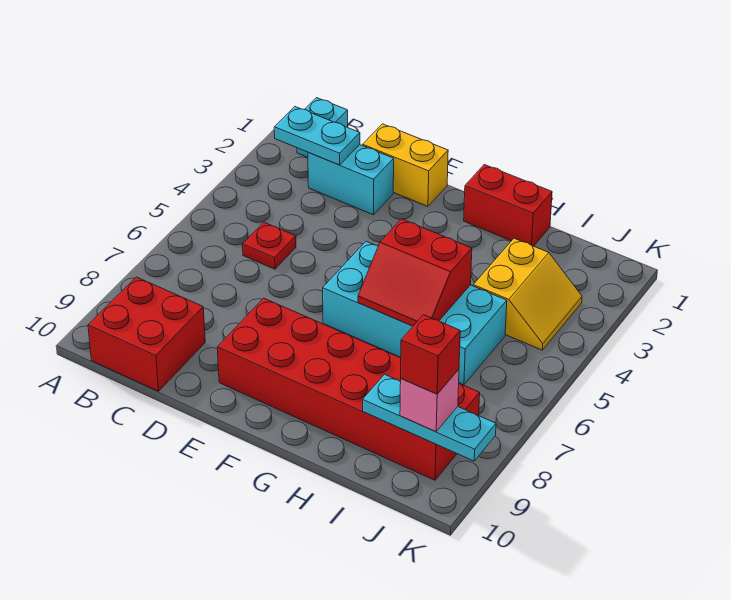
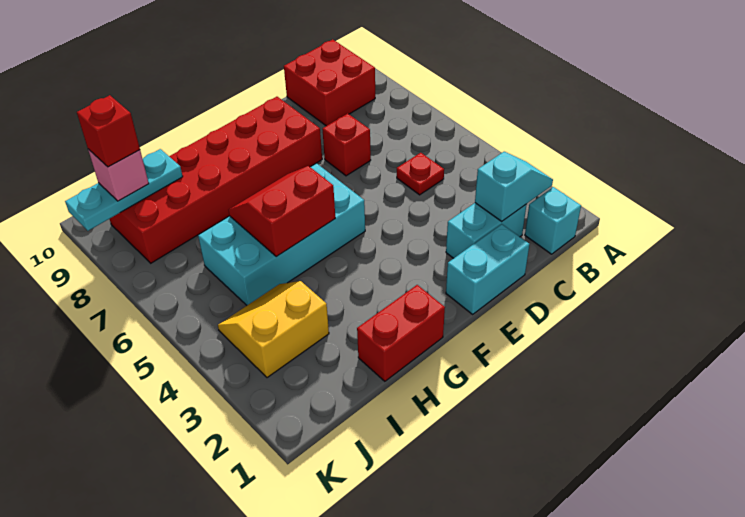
cyan 1x2 plate [274,107,360,165] -> cyan 1x2 slope [475,152,553,221]
yellow 1x2 brick [363,124,448,206] -> cyan 1x2 brick [446,224,529,314]
none -> red 1x1 brick [322,114,371,176]
yellow 2x2 slope [473,238,582,350] -> yellow 2x2 slope turned to [218,281,329,378]

